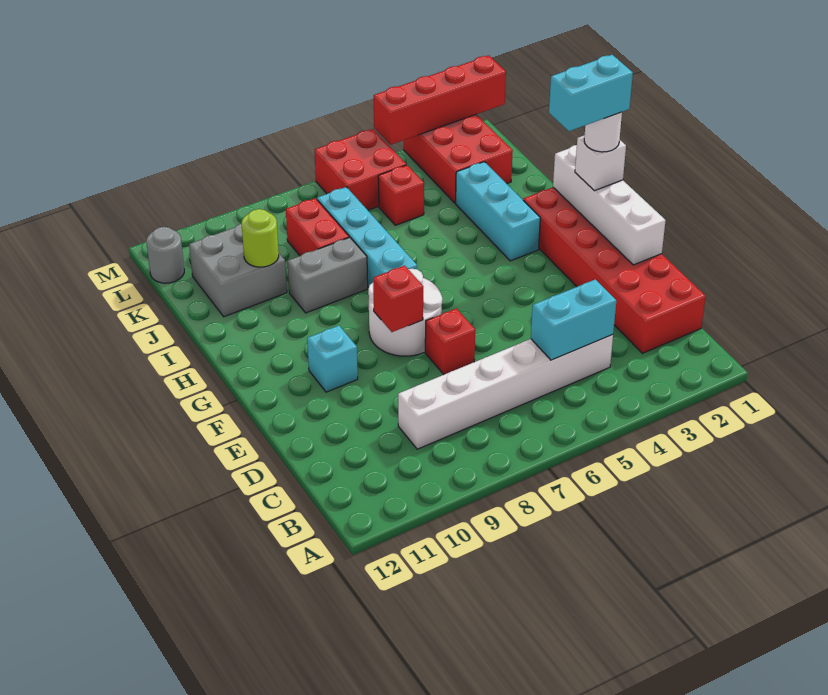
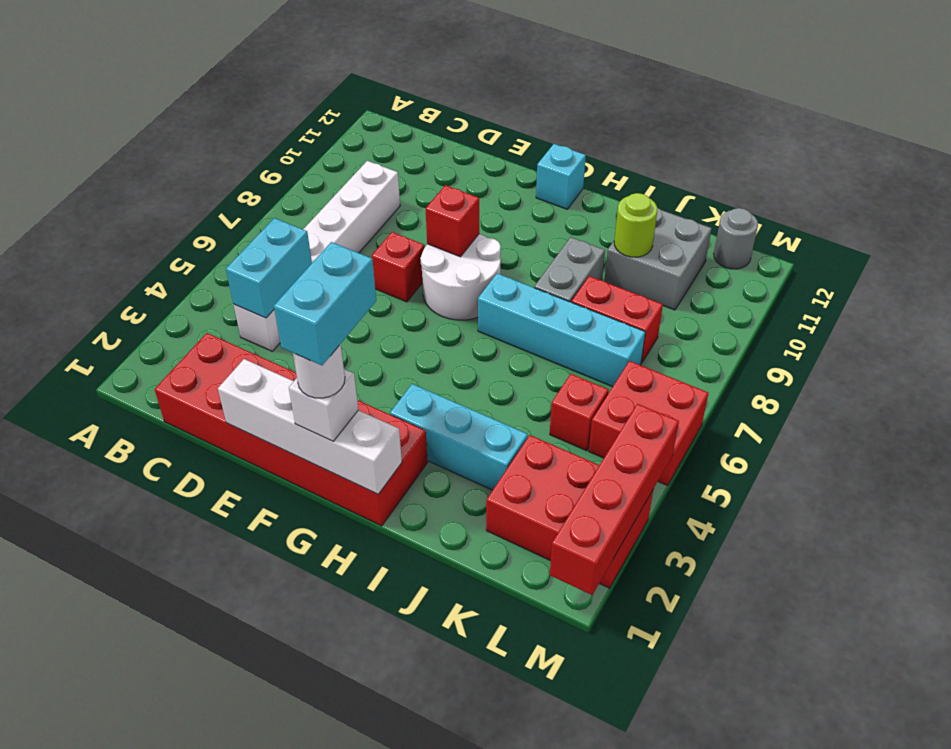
cyan 1x1 brick [307,326,358,392] -> cyan 1x1 brick moved to [536,144,586,209]

